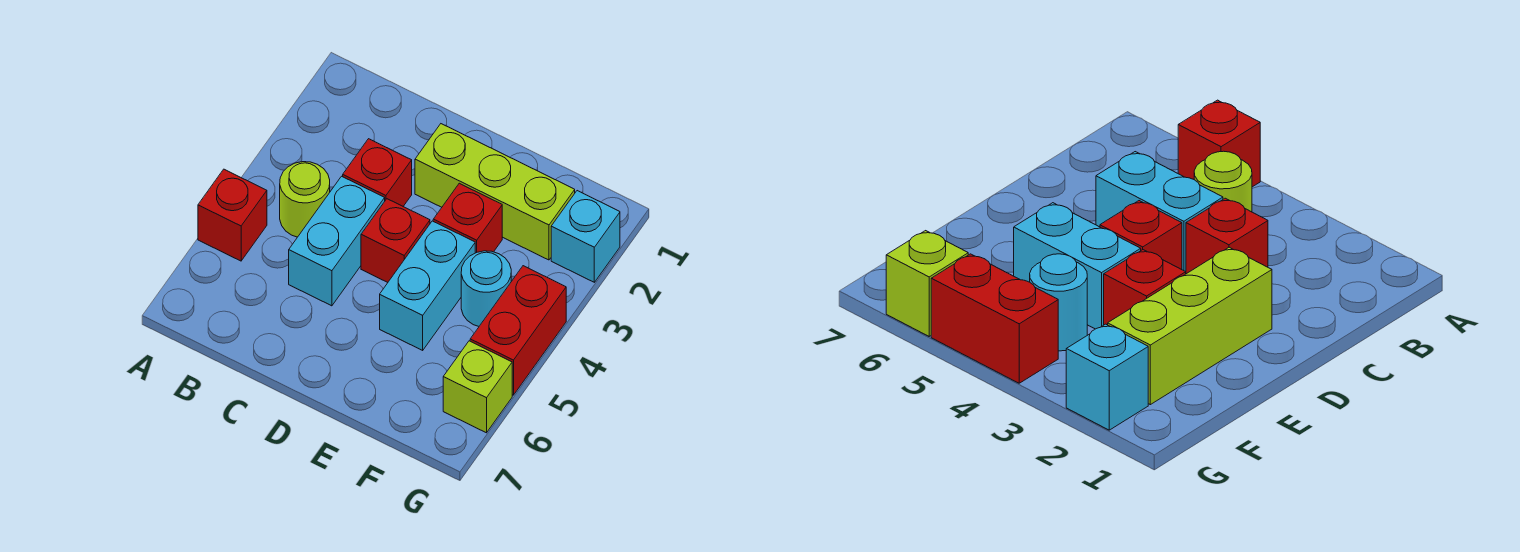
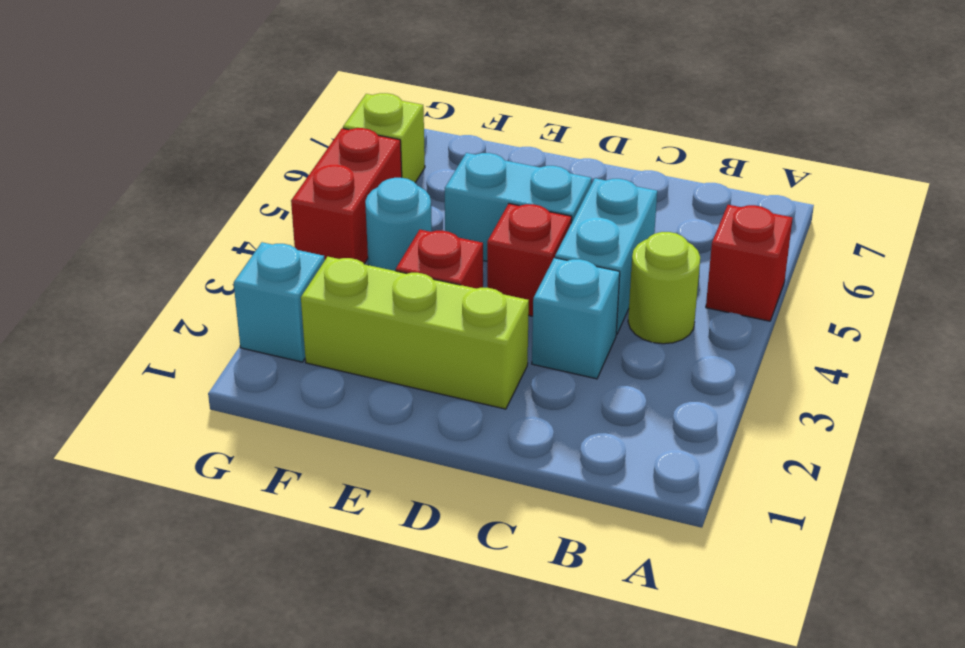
red 1x1 brick [343,139,412,206] -> cyan 1x1 brick [532,258,620,379]
cyan 1x2 brick [380,221,475,350] -> cyan 1x2 brick turned to [445,153,591,261]

